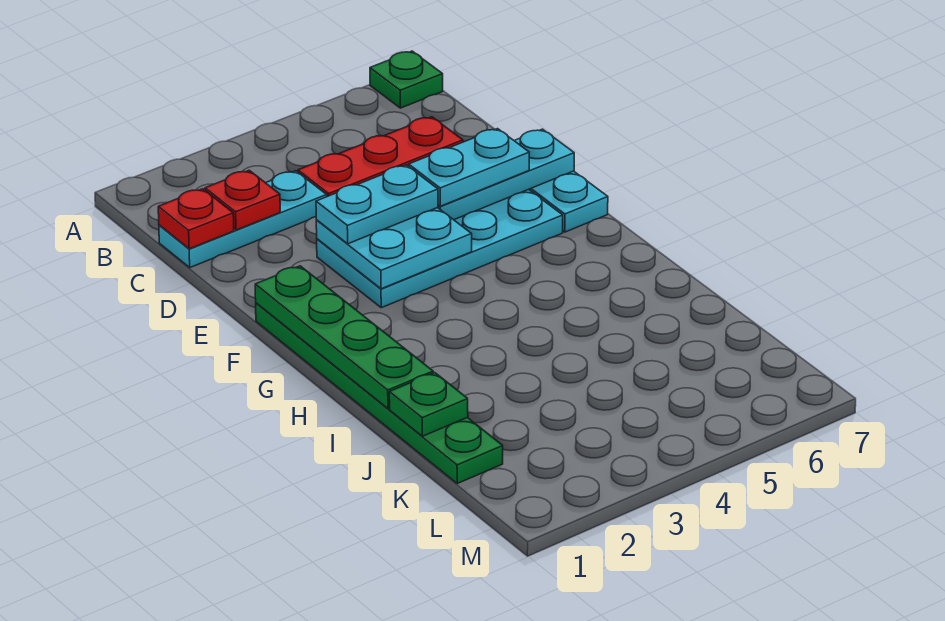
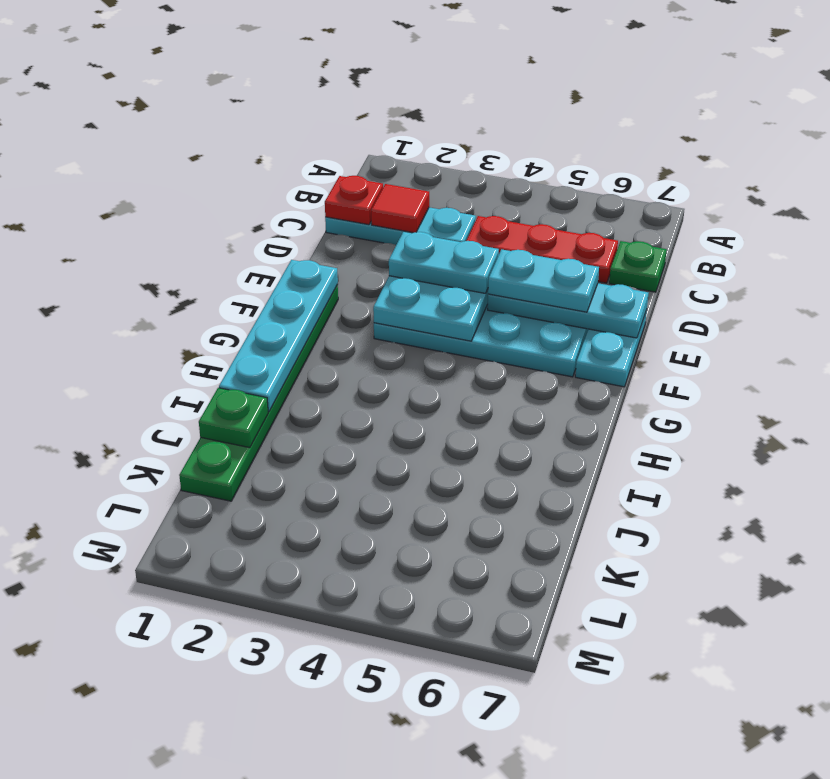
green 1x1 plate [370,51,443,108] -> green 1x1 plate moved to [609,241,667,292]
red 1x1 plate [205,170,280,230] -> red 1x1 tile [371,184,429,233]
green 1x4 plate [255,266,433,409] -> cyan 1x4 plate [219,260,338,412]

